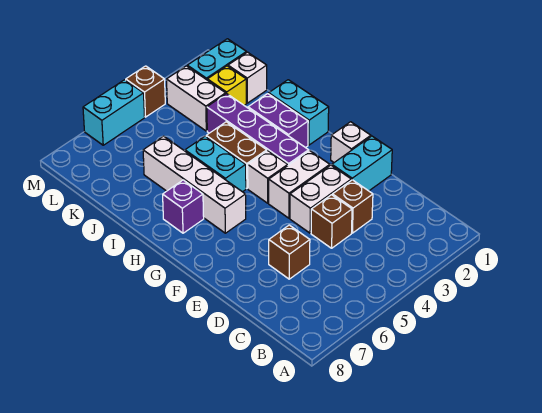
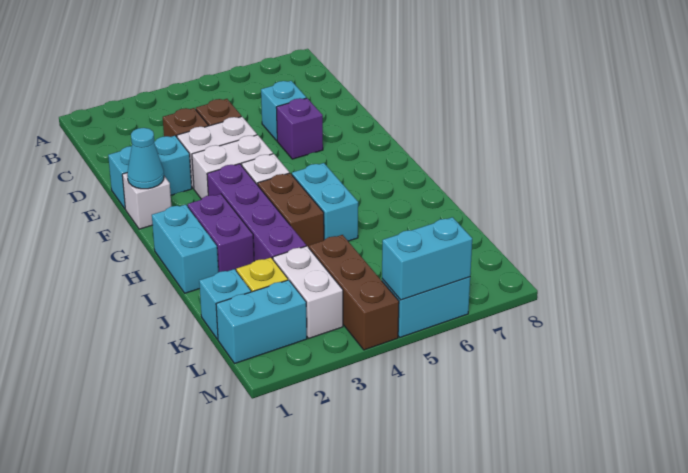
brown 1x1 brick [269,225,310,279] -> cyan 1x1 brick [261,81,306,141]
none -> cyan 1x1 cone [127,128,164,189]
white 1x4 brick [143,136,246,233] -> none
purple 1x1 brick [163,180,204,233] -> purple 1x1 brick moved to [276,98,323,159]
white 1x1 brick [228,52,267,103] -> cyan 1x1 brick [199,269,251,339]
brown 1x1 brick [126,66,165,117] -> brown 1x3 brick [309,235,399,350]
none -> cyan 1x2 brick [382,217,472,300]

